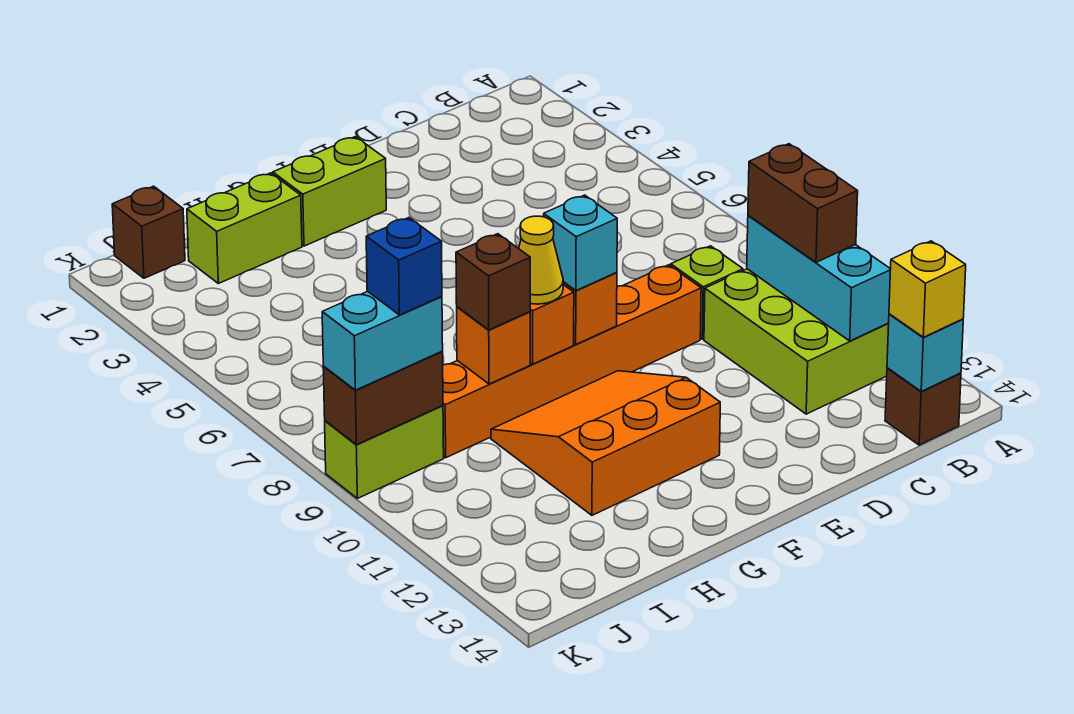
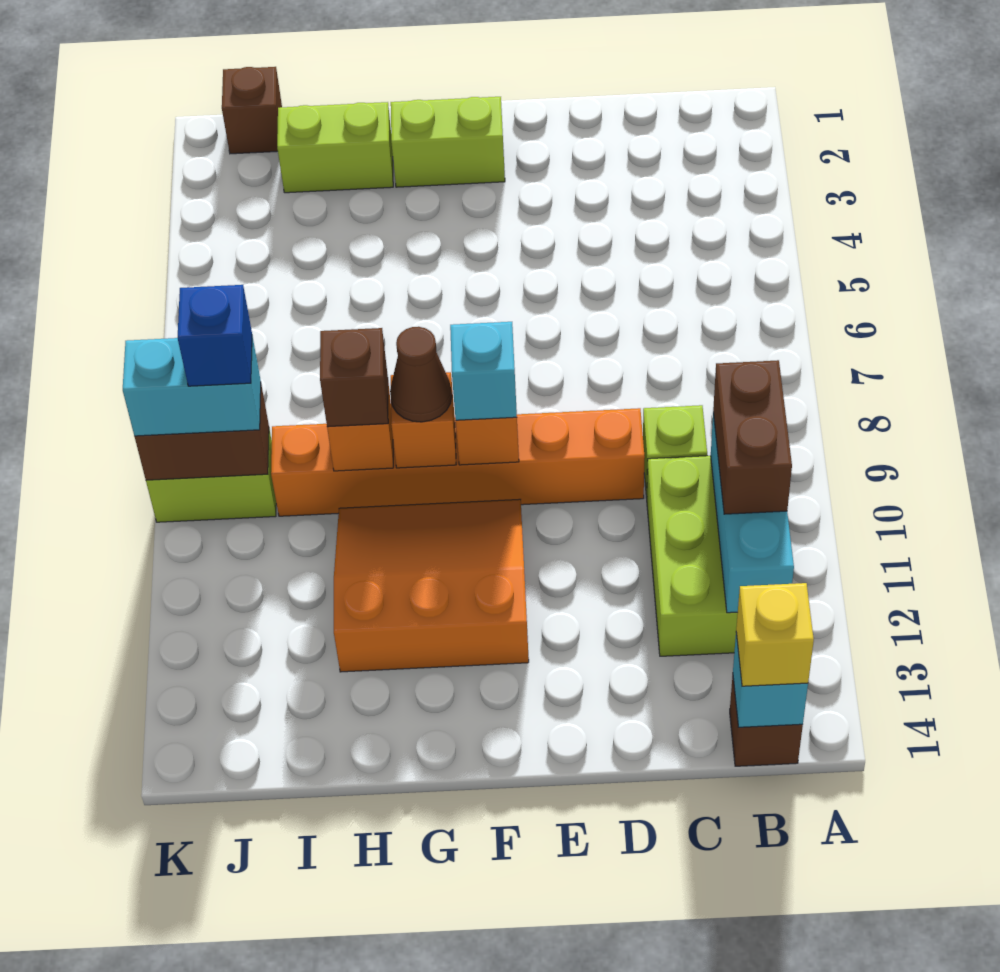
yellow 1x1 cone [519,216,563,304] -> brown 1x1 cone [390,327,452,422]

